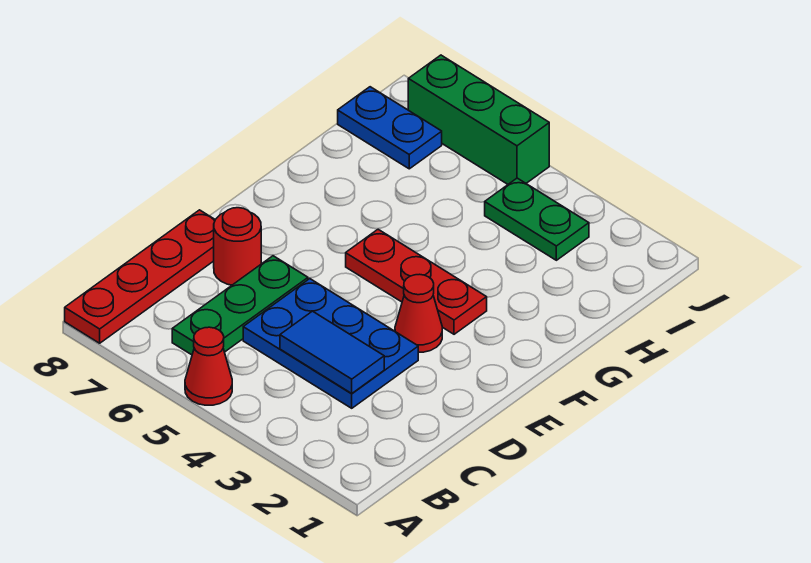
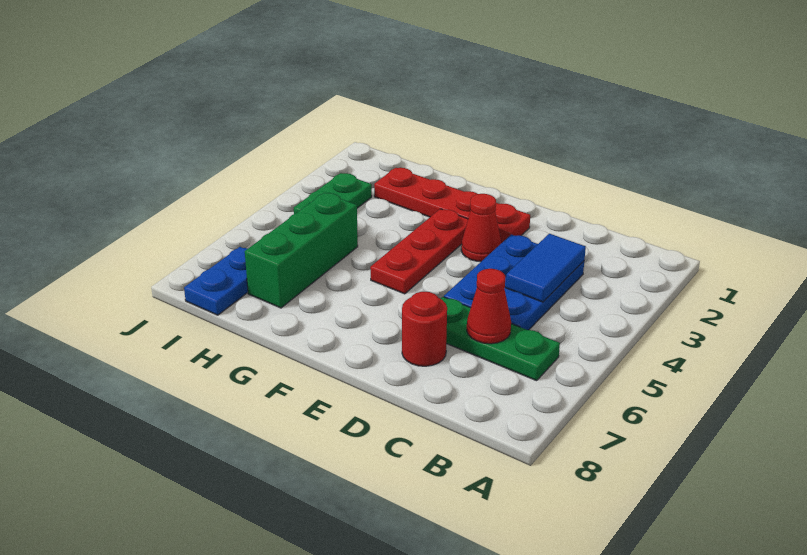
red 1x1 cone [185,327,232,405] -> red 1x1 cone moved to [467,269,511,344]
red 1x4 plate [65,210,215,343] -> red 1x4 plate moved to [374,168,530,242]
green 1x3 brick [408,55,549,184] -> green 1x3 brick moved to [245,193,358,308]

